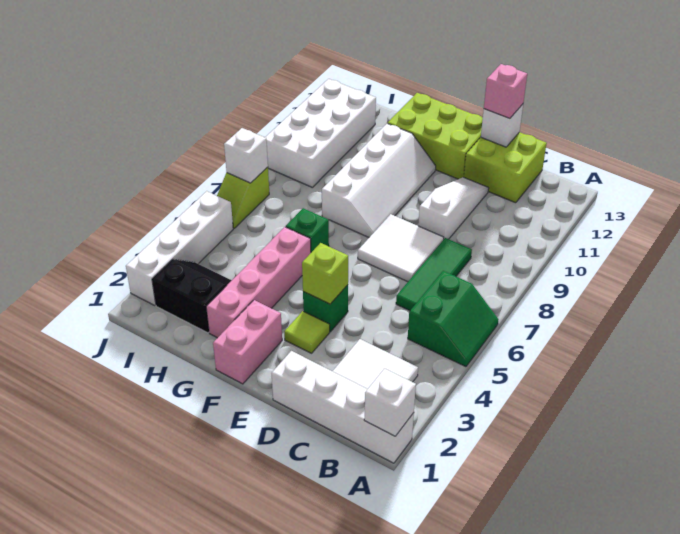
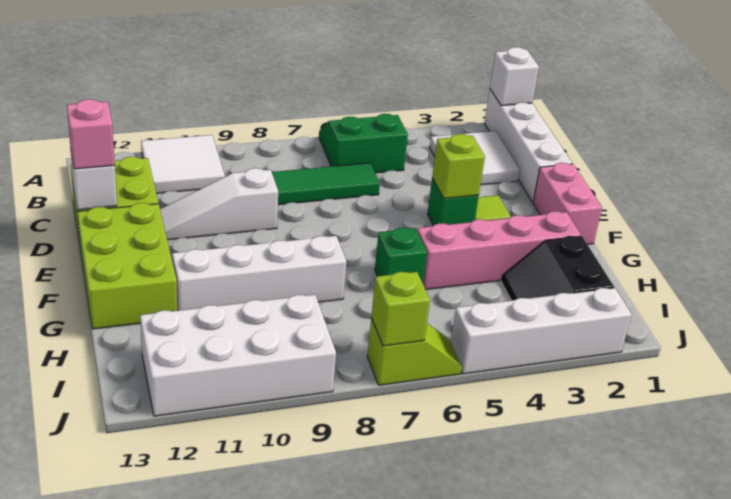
white 2x2 tile [358,214,444,282] -> white 2x2 tile moved to [141,135,225,194]
pink 1x2 brick [213,300,282,384] -> pink 1x2 brick turned to [533,163,602,244]
white 1x1 brick [224,128,268,183] -> lime 1x1 brick [371,272,430,346]

